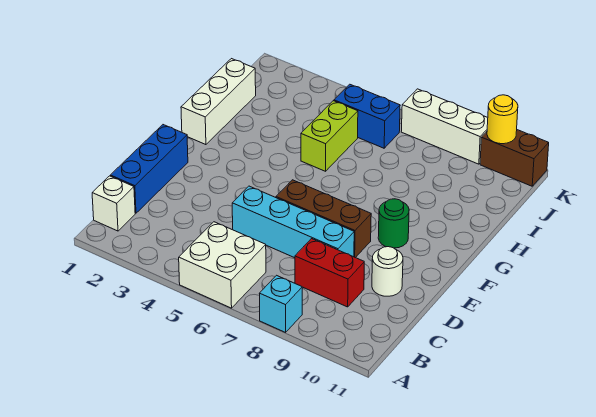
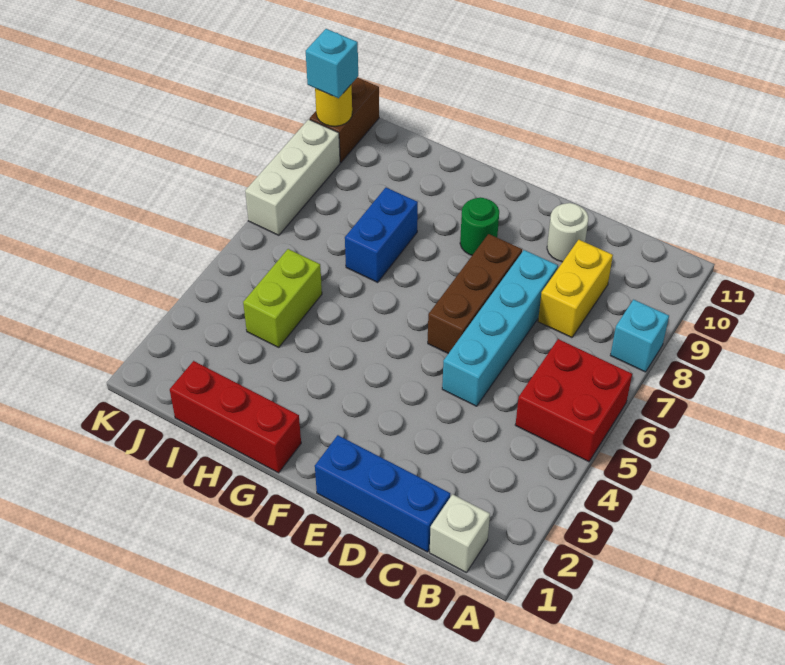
white 2x2 brick [179,222,266,308] -> red 2x2 brick [515,339,632,462]
red 1x2 brick [295,239,364,307] -> yellow 1x2 brick [538,240,613,338]
white 1x3 brick [181,59,256,145] -> red 1x3 brick [170,361,301,473]
lime 1x2 brick [301,101,358,171] -> lime 1x2 brick turned to [243,249,322,347]
blue 1x2 brick [334,84,400,148] -> blue 1x2 brick moved to [345,188,418,282]
none -> cyan 1x1 brick [306,29,358,98]

